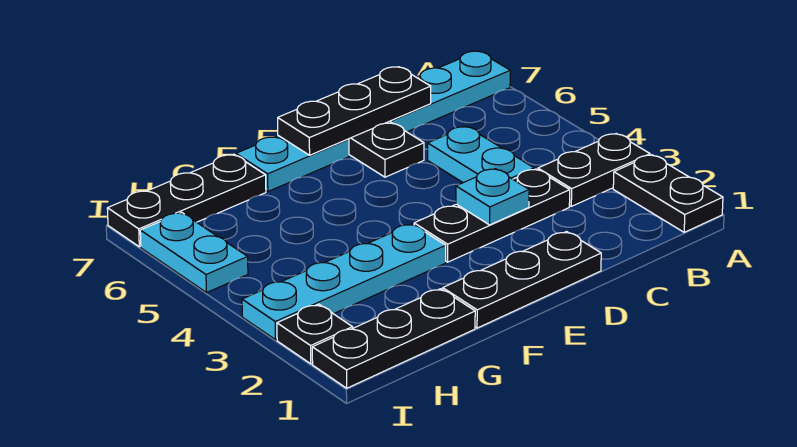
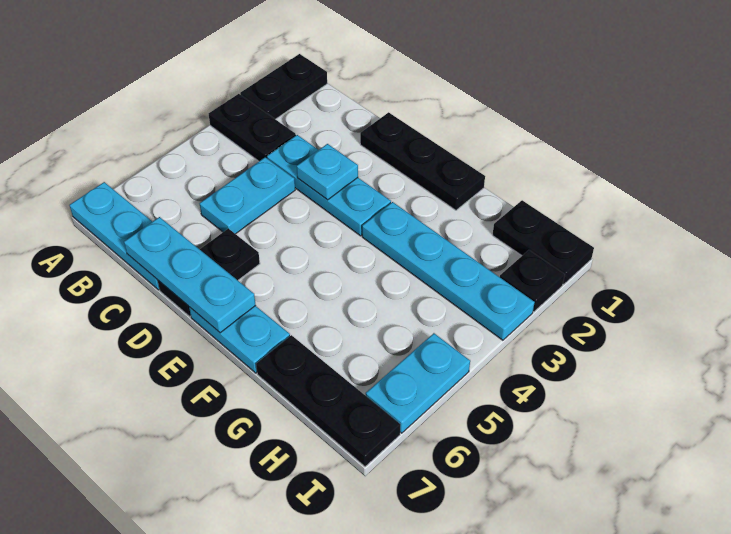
black 1x3 plate [414,169,570,262] -> cyan 1x3 plate [267,135,391,236]
black 1x3 plate [278,67,431,155] -> cyan 1x3 plate [124,217,256,333]
black 1x3 plate [312,289,475,388] -> black 1x2 plate [493,200,594,284]

